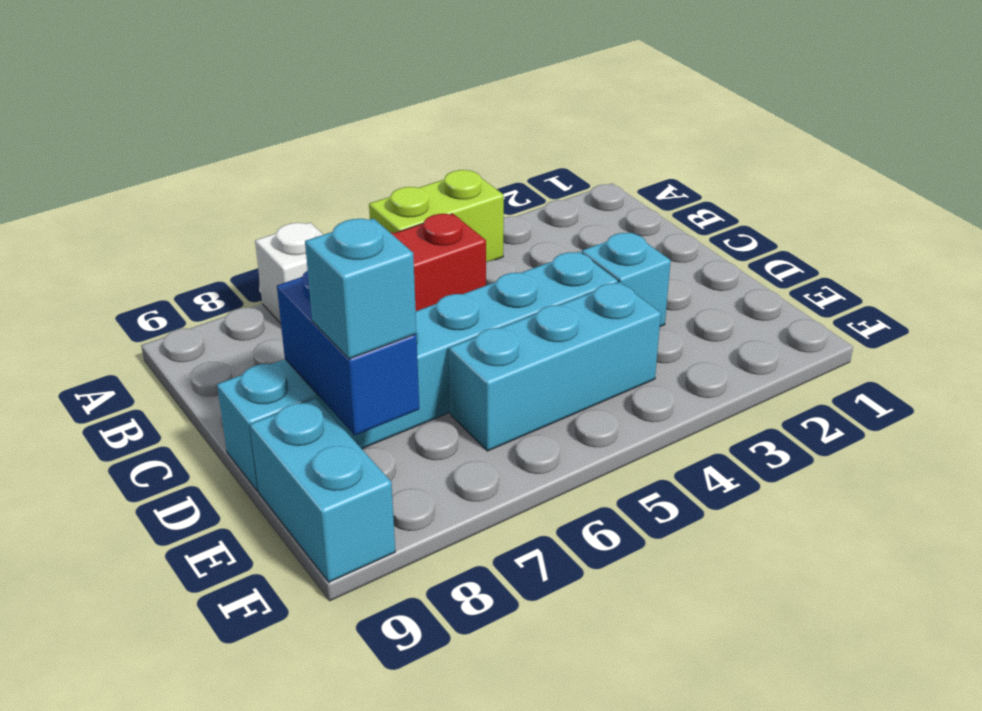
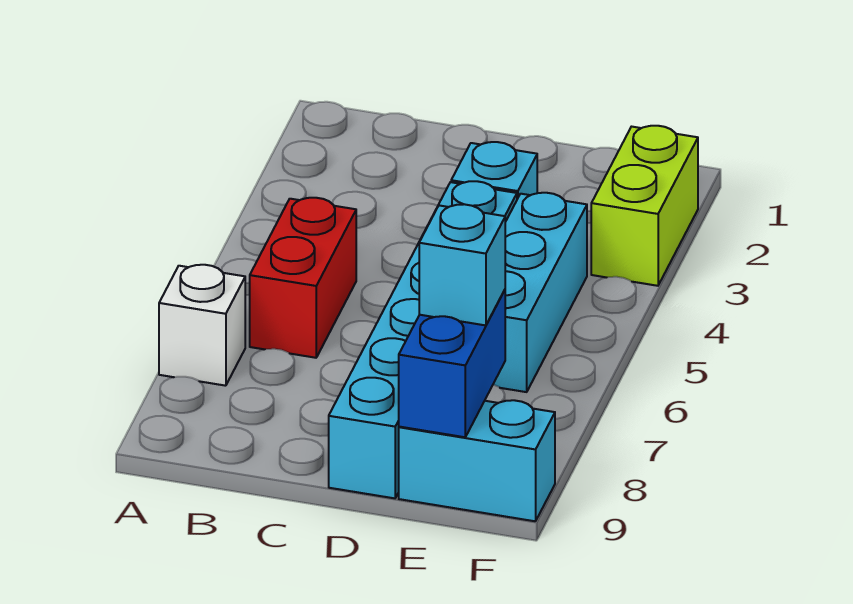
lime 1x2 brick [369,170,504,262] -> lime 1x2 brick moved to [591,126,698,286]
blue 1x2 brick [277,270,419,435] -> blue 1x2 brick turned to [399,290,505,437]

